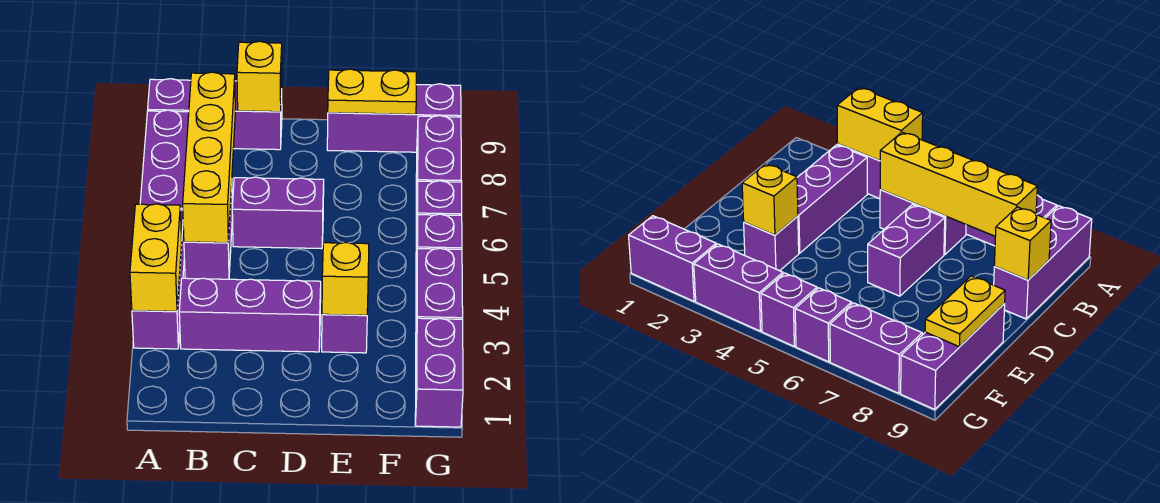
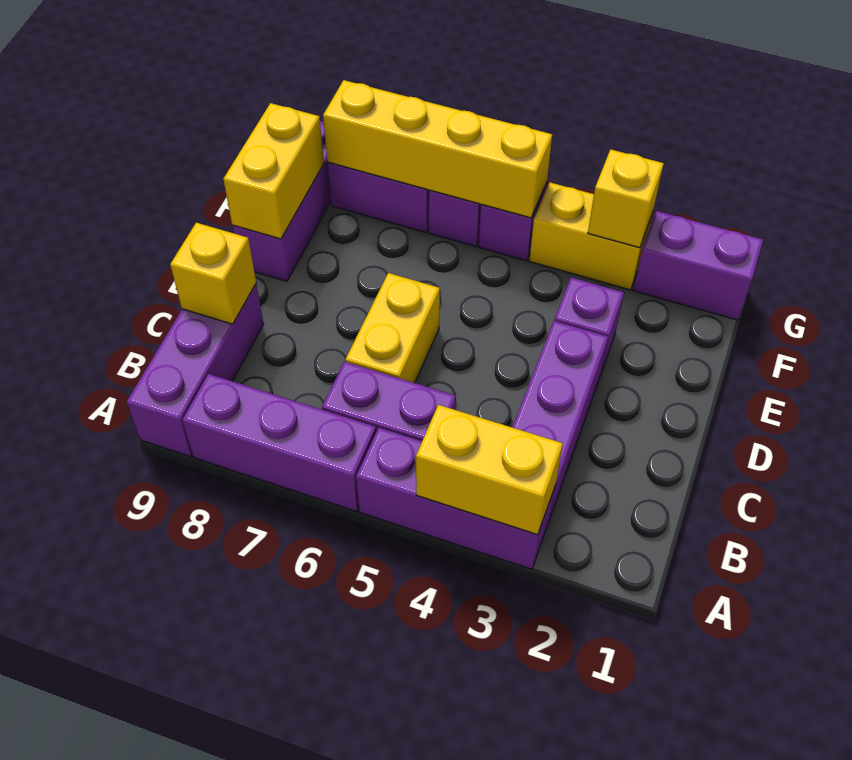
yellow 1x4 brick [183,72,235,243] -> yellow 1x4 brick moved to [323,80,552,218]
purple 1x2 brick [232,177,324,249] -> yellow 1x2 brick [345,273,440,383]
yellow 1x1 brick [322,242,369,315] -> yellow 1x1 brick moved to [588,149,664,248]
yellow 1x2 plate [328,69,416,114] -> yellow 1x2 brick [223,103,324,239]
purple 1x2 brick [416,248,463,336] -> yellow 1x2 brick [529,183,653,290]

